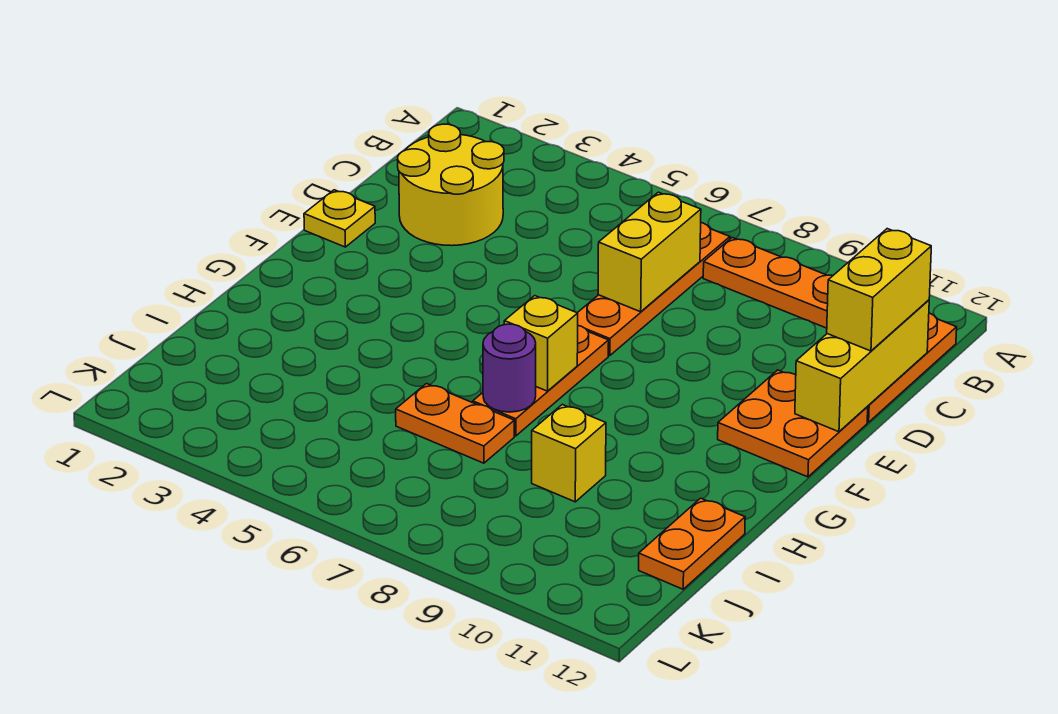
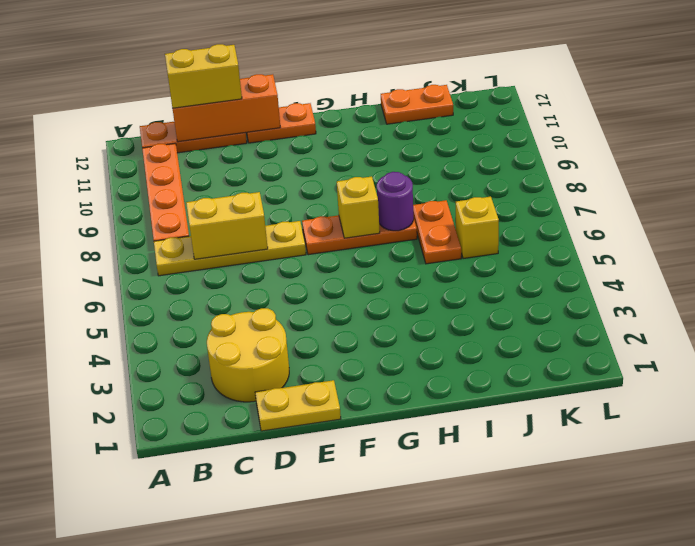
orange 1x4 plate [578,223,730,356] -> yellow 1x4 plate [154,221,306,276]
yellow 1x3 brick [795,300,929,432] -> orange 1x3 brick [173,74,280,142]
yellow 1x1 plate [304,190,375,247] -> yellow 1x2 plate [255,380,341,431]
orange 2x2 plate [718,370,868,477] -> orange 1x2 plate [246,103,316,143]
yellow 1x1 brick [532,405,606,502] -> yellow 1x1 brick moved to [456,196,499,259]

